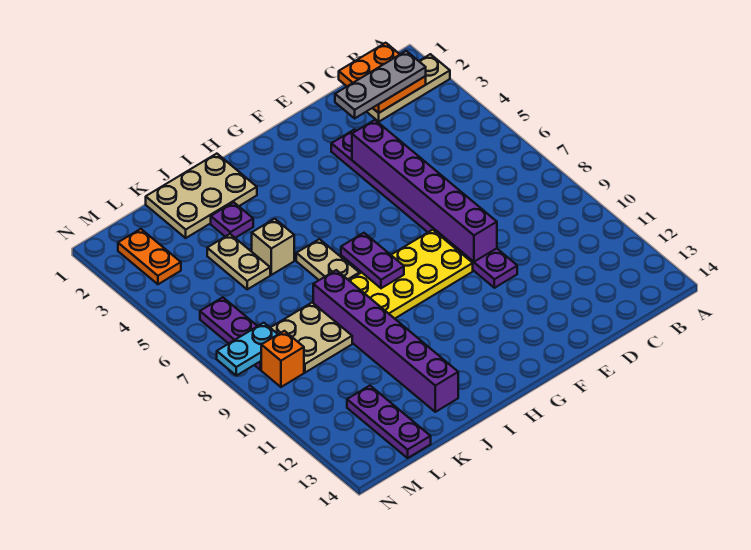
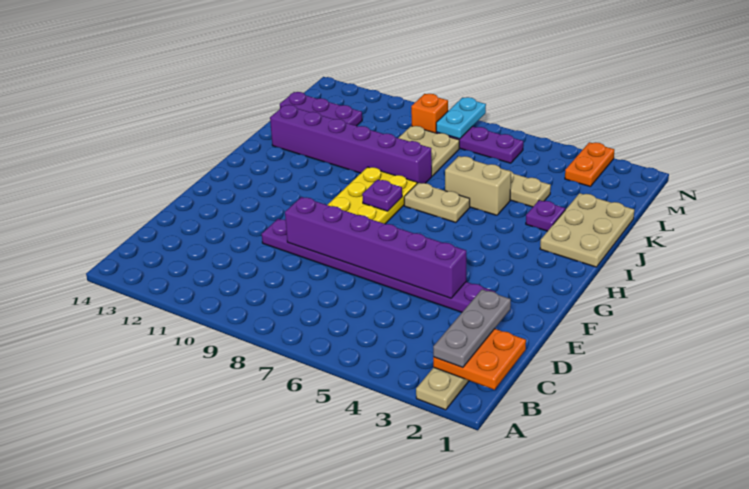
purple 1x2 plate [341,233,404,288] -> purple 1x1 plate [362,180,402,211]
tan 1x1 brick [252,219,294,275] -> tan 1x2 brick [445,156,511,215]
orange 1x2 plate [118,229,181,284] -> orange 1x2 plate turned to [565,142,614,187]

